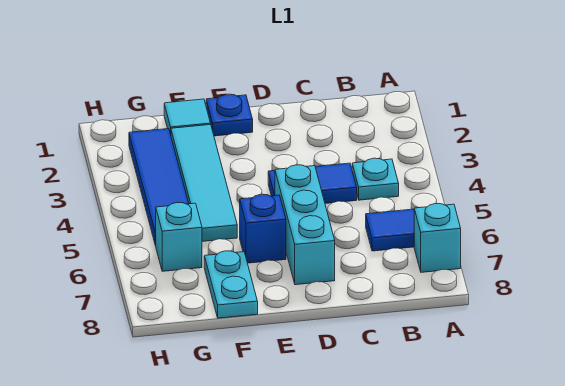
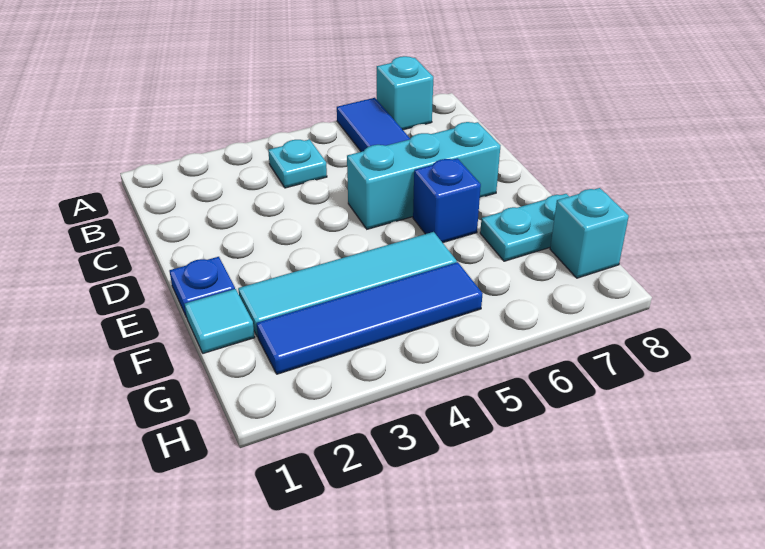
blue 1x2 tile [268,163,357,203] -> none
cyan 1x1 brick [156,203,202,271] -> cyan 1x1 brick moved to [550,188,629,278]

